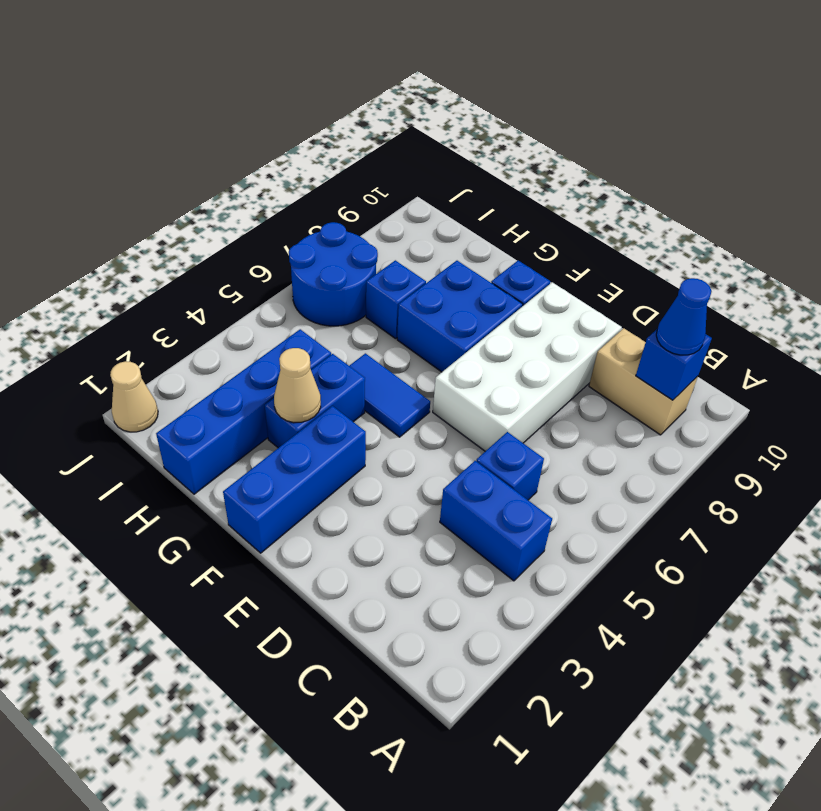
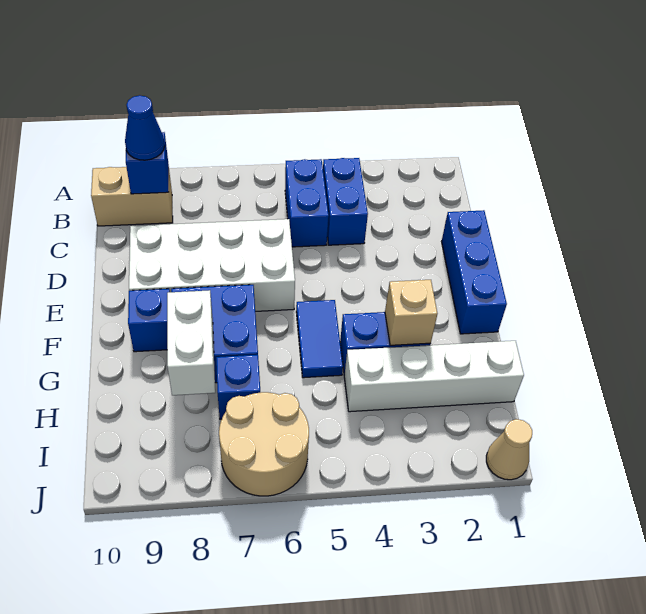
tan 1x2 brick [589,328,698,435] -> tan 1x2 brick turned to [91,167,173,226]
blue 1x1 brick [476,432,544,500] -> blue 1x2 brick [285,159,329,247]
blue 1x3 brick [223,406,366,553] -> blue 1x3 brick turned to [442,210,507,334]
tan 1x1 cone [274,348,321,423] -> tan 1x1 brick [385,280,437,345]
none -> white 1x2 brick [167,290,215,395]
blue 1x4 brick [156,329,331,494] -> white 1x4 brick [344,341,524,412]
blue 2x2 round brick [289,222,378,326] -> tan 2x2 round brick [219,392,309,496]

